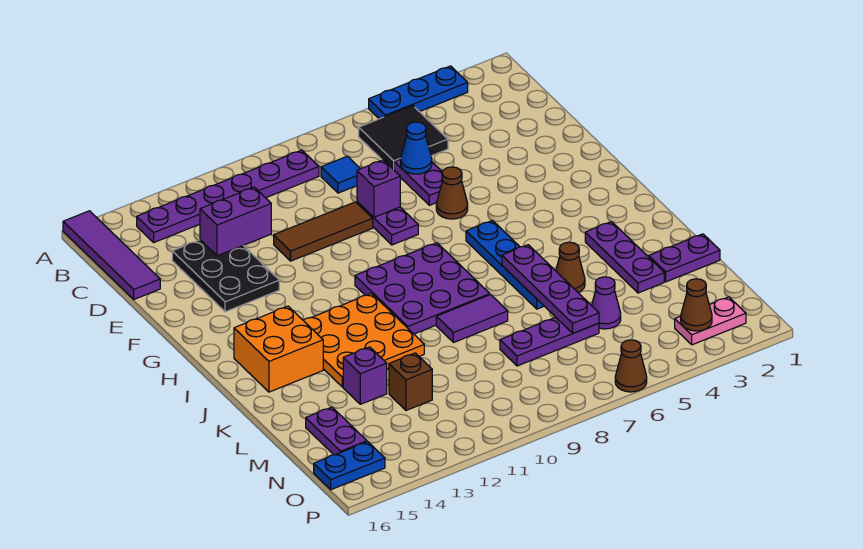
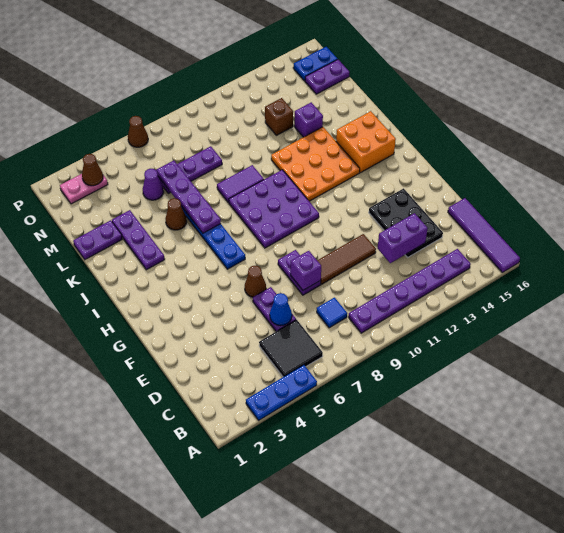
purple 1x2 plate [306,407,367,455] -> purple 1x2 plate turned to [305,60,350,94]

